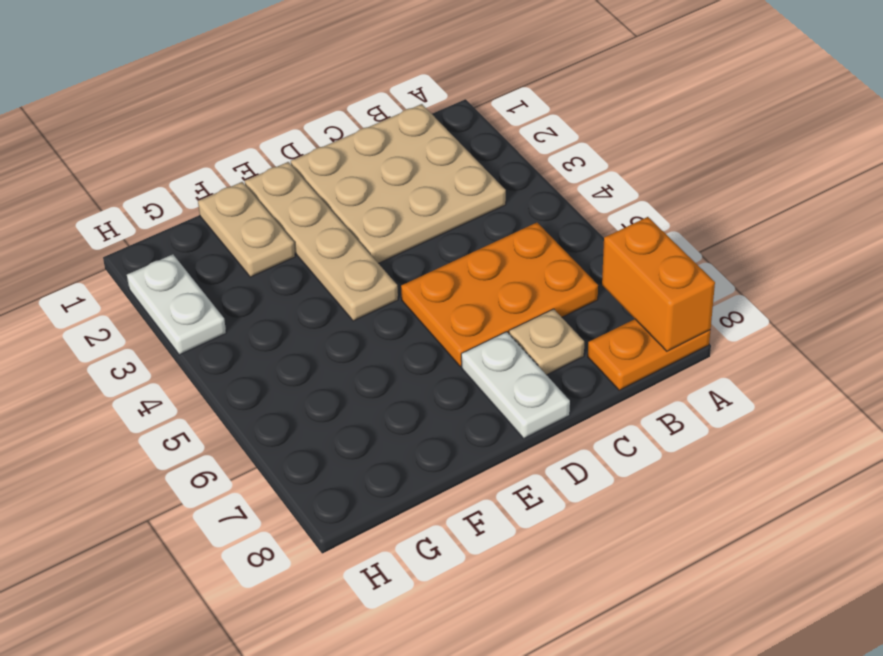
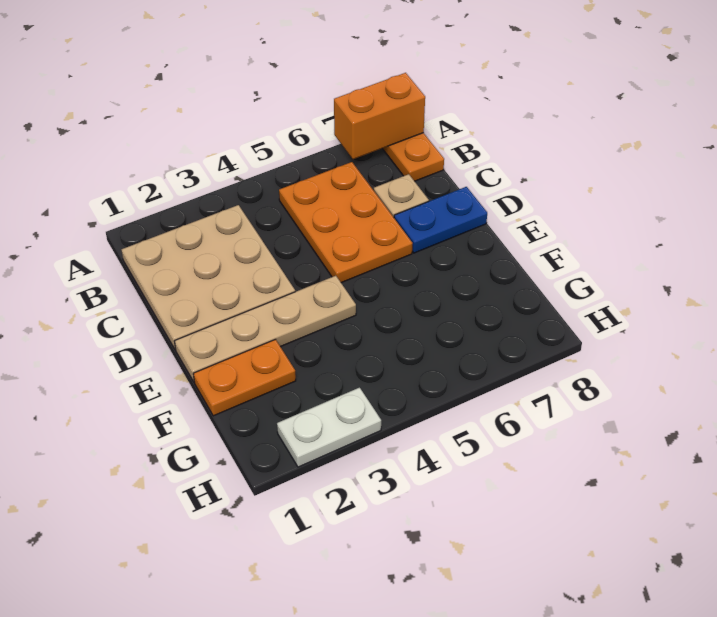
white 1x2 plate [461,332,570,438] -> blue 1x2 plate [394,187,487,253]
tan 1x2 plate [198,182,295,277] -> orange 1x2 plate [193,339,296,416]

